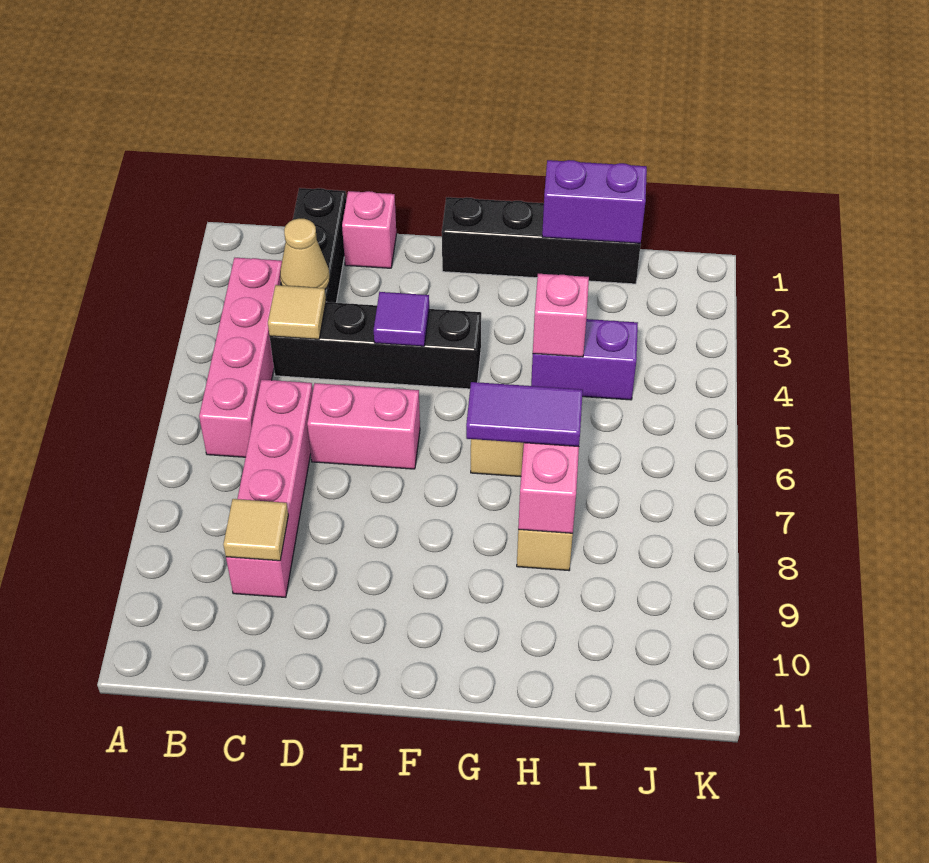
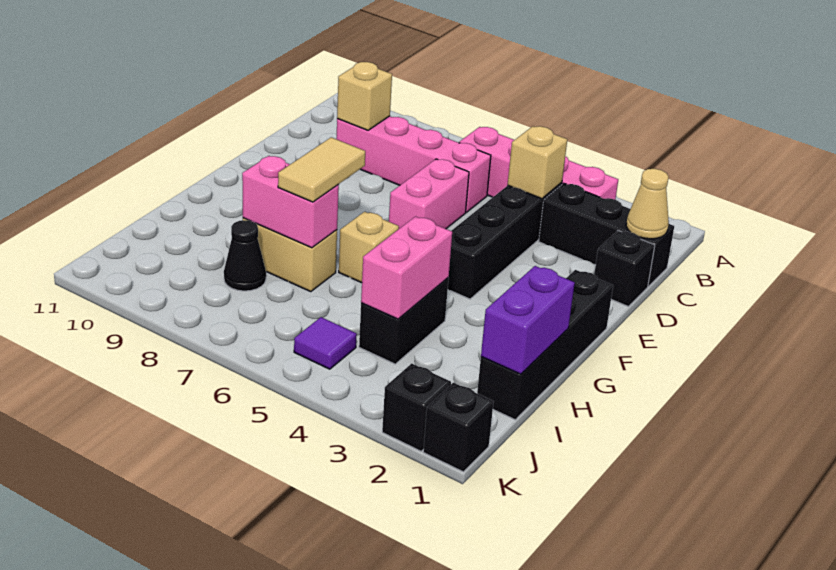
tan 1x1 cone [280,219,330,289] -> tan 1x1 cone moved to [626,169,669,239]
tan 1x1 tile [268,285,326,339] -> tan 1x1 brick [508,126,567,199]
tan 1x1 tile [223,499,288,561] -> tan 1x1 brick [337,62,392,130]
pink 1x1 brick [342,191,396,268] -> black 1x1 brick [594,231,655,306]
purple 1x1 tile [374,292,429,346] -> purple 1x1 tile moved to [294,317,357,369]
purple 1x2 tile [466,382,583,446] -> tan 1x2 tile [278,137,365,202]
purple 1x2 brick [531,319,638,400] -> black 1x2 brick [359,278,449,364]
pink 1x1 brick [533,274,589,357] -> pink 1x2 brick [361,216,452,319]
none -> black 1x1 cone [224,220,266,291]
none -> black 1x1 brick [423,383,494,472]
none -> black 1x1 brick [382,364,451,451]

